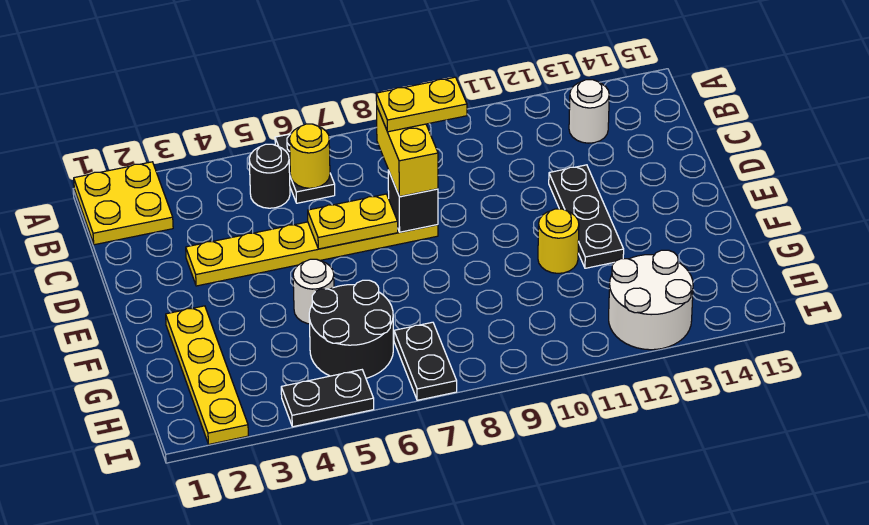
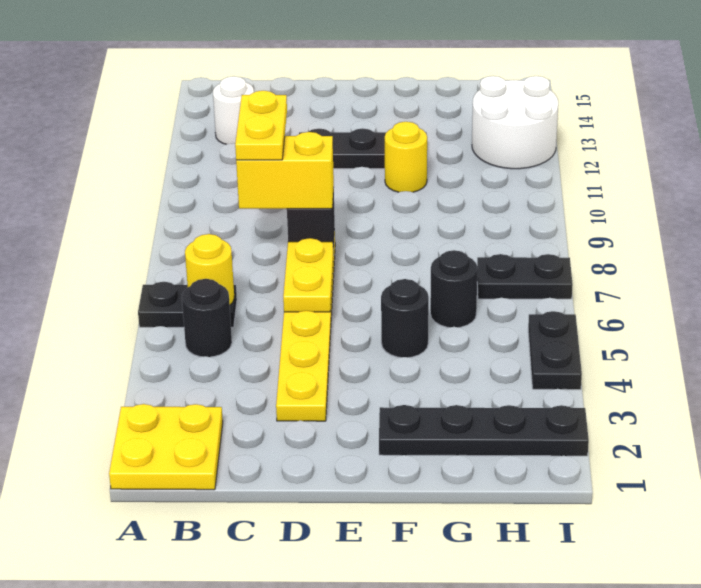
yellow 1x4 plate [166,306,248,444] -> black 1x4 plate [379,405,589,456]
white 1x1 round brick [293,259,334,324] -> black 1x1 round brick [381,279,429,357]
black 2x2 round brick [309,280,393,378] -> black 1x1 round brick [430,250,477,327]

